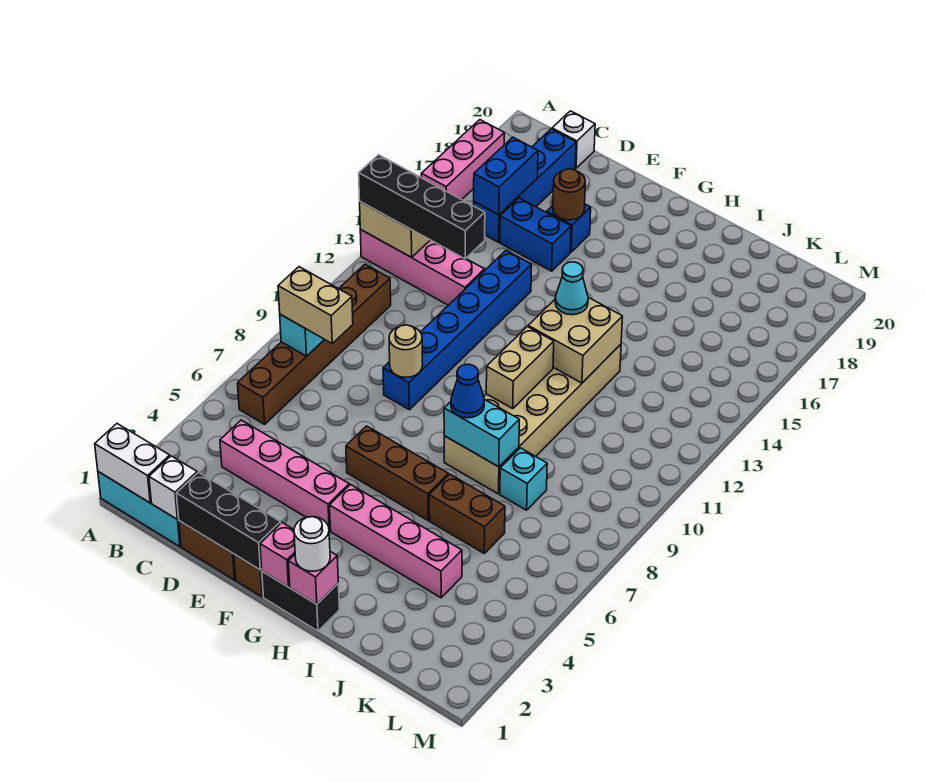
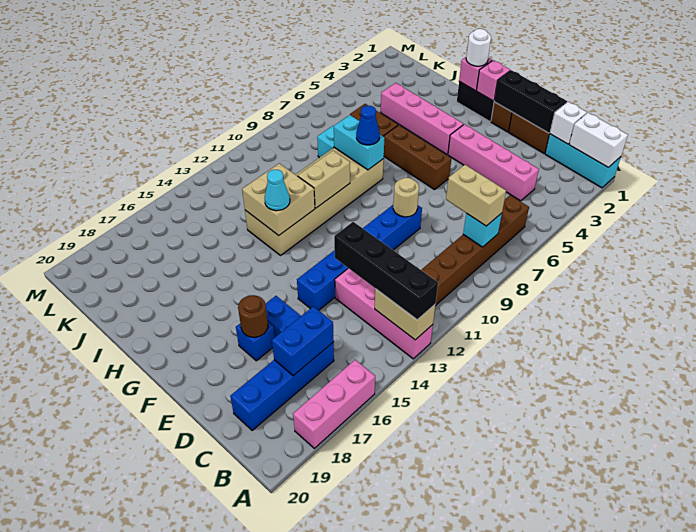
white 1x1 brick [552,111,595,168] -> none

